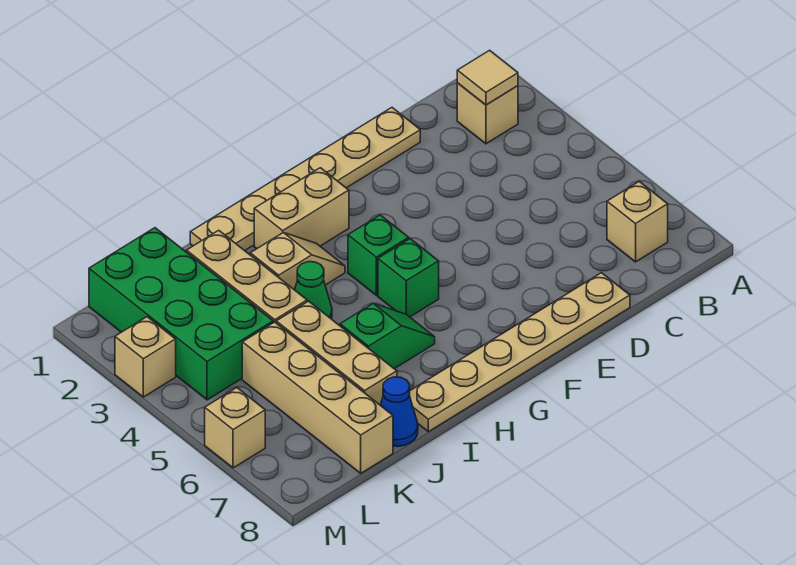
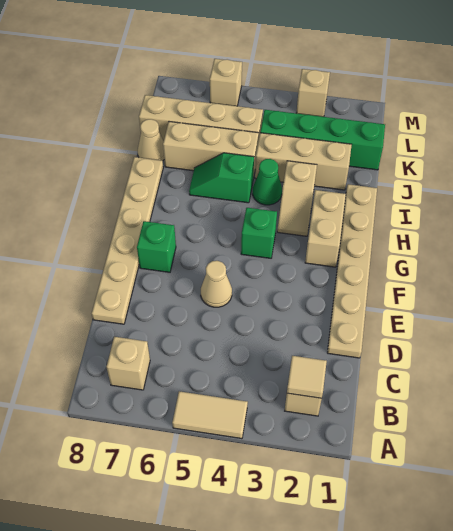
none -> tan 1x2 tile [172,391,248,439]
none -> tan 1x1 cone [201,261,232,307]
green 1x1 brick [378,239,439,317] -> green 1x1 brick moved to [137,221,176,272]
green 1x2 slope [340,303,435,369] -> green 1x2 slope turned to [189,153,254,203]
blue 1x1 cone [380,377,418,447] -> tan 1x1 cone [138,119,164,161]
green 2x4 brick [89,228,273,400] -> green 1x4 brick [260,110,385,170]

